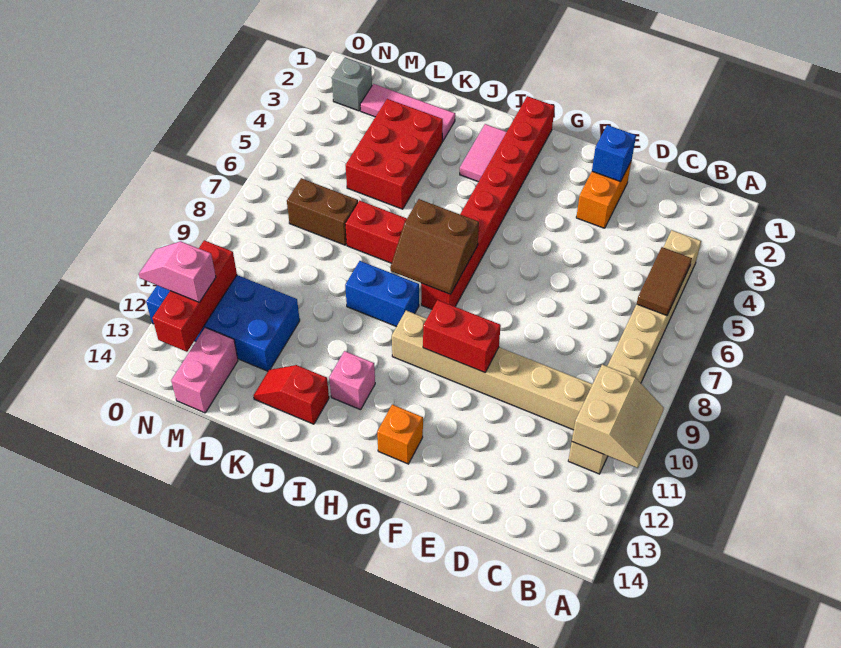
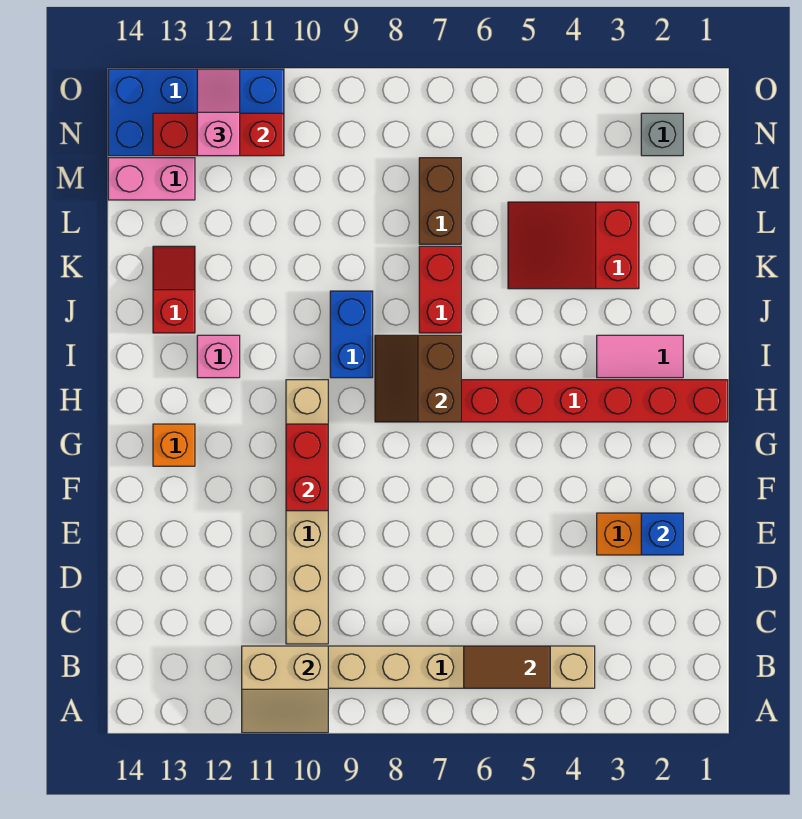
pink 1x3 tile [360,84,455,141] -> none
red 2x3 brick [346,99,443,209] -> red 2x3 slope [508,202,639,289]
blue 2x4 brick [146,275,300,371] -> blue 2x4 brick turned to [108,69,284,156]

